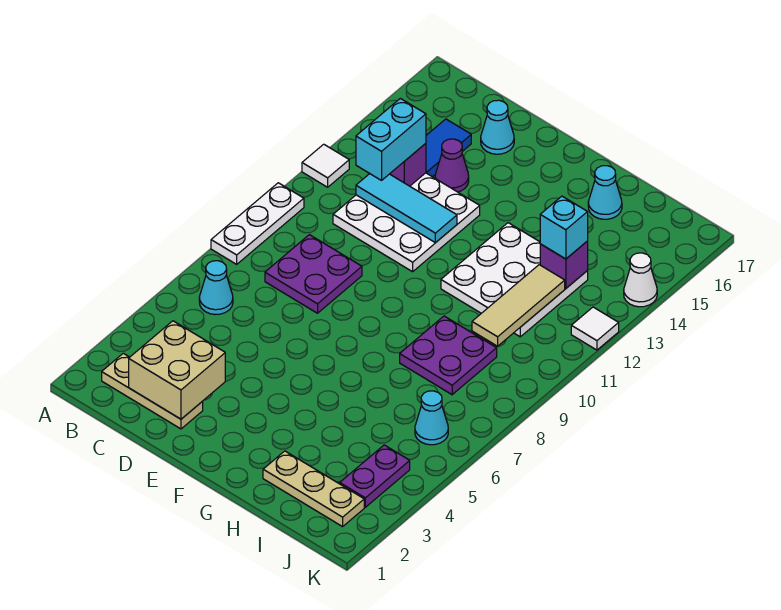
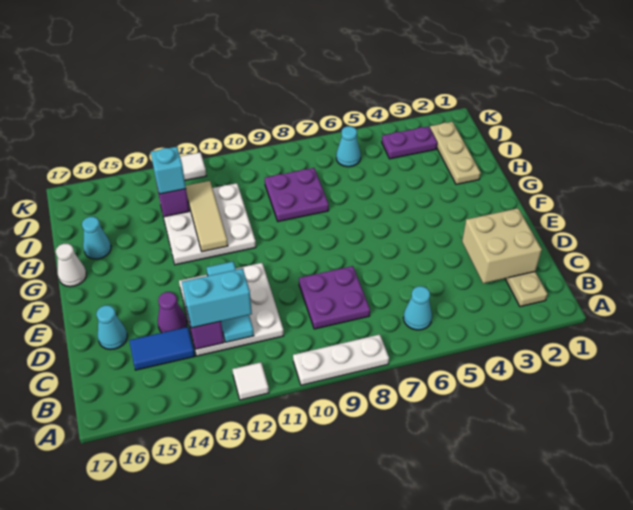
tan 1x3 tile [472,265,565,346] -> tan 1x3 tile turned to [186,181,228,252]
white 1x1 cone [624,253,657,307] -> white 1x1 cone moved to [56,244,86,287]

